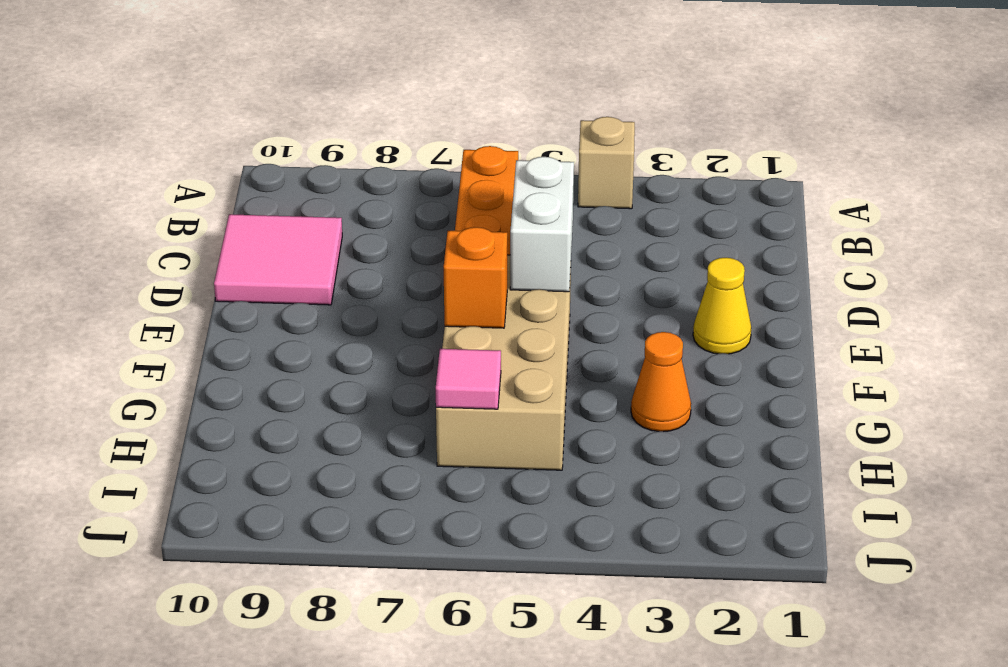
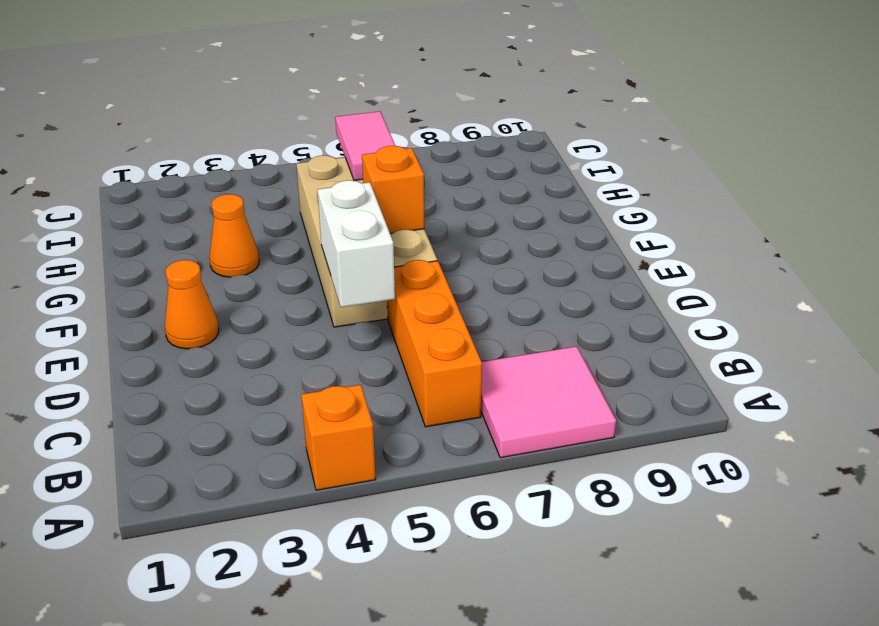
tan 1x1 brick [578,117,635,209] -> orange 1x1 brick [301,385,376,490]
pink 2x2 tile [214,214,342,305] -> pink 2x2 tile moved to [481,346,616,458]
yellow 1x1 cone [693,258,751,354] -> orange 1x1 cone [165,260,219,349]
pink 1x1 tile [436,349,501,409] -> pink 1x2 tile [335,111,395,181]

